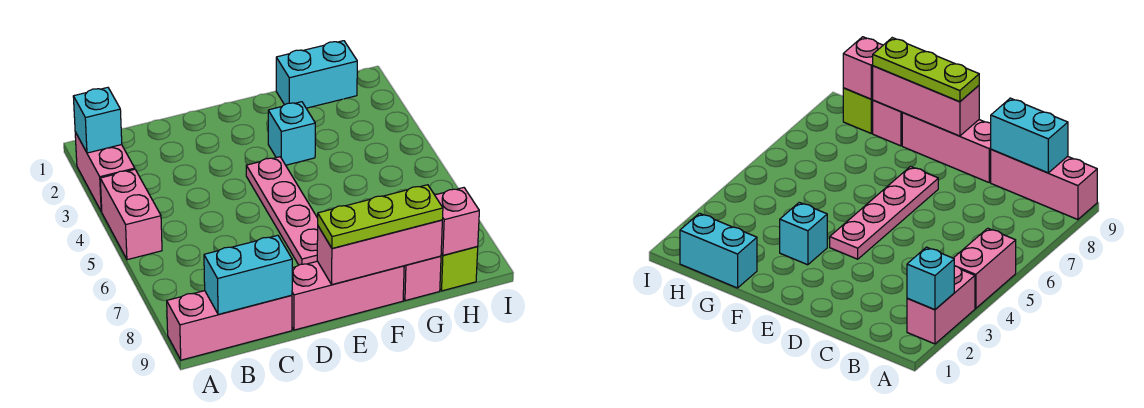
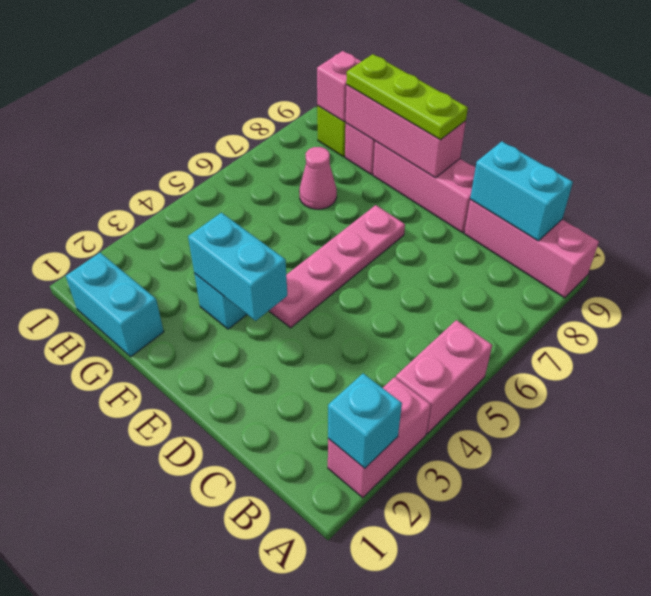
none -> cyan 1x2 brick [188,213,287,321]
none -> pink 1x1 cone [299,147,337,209]

